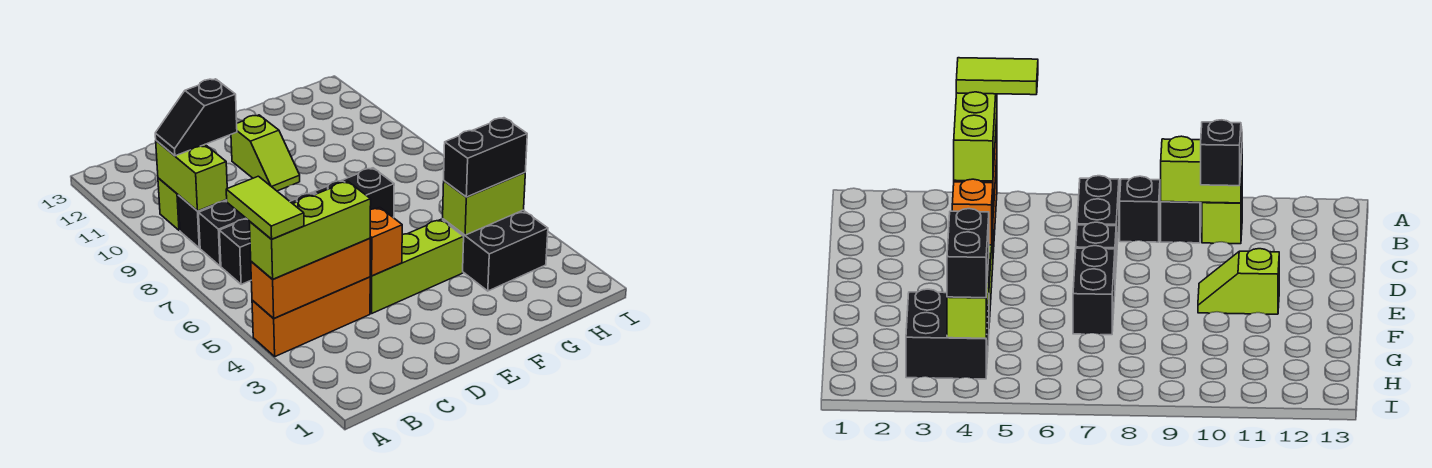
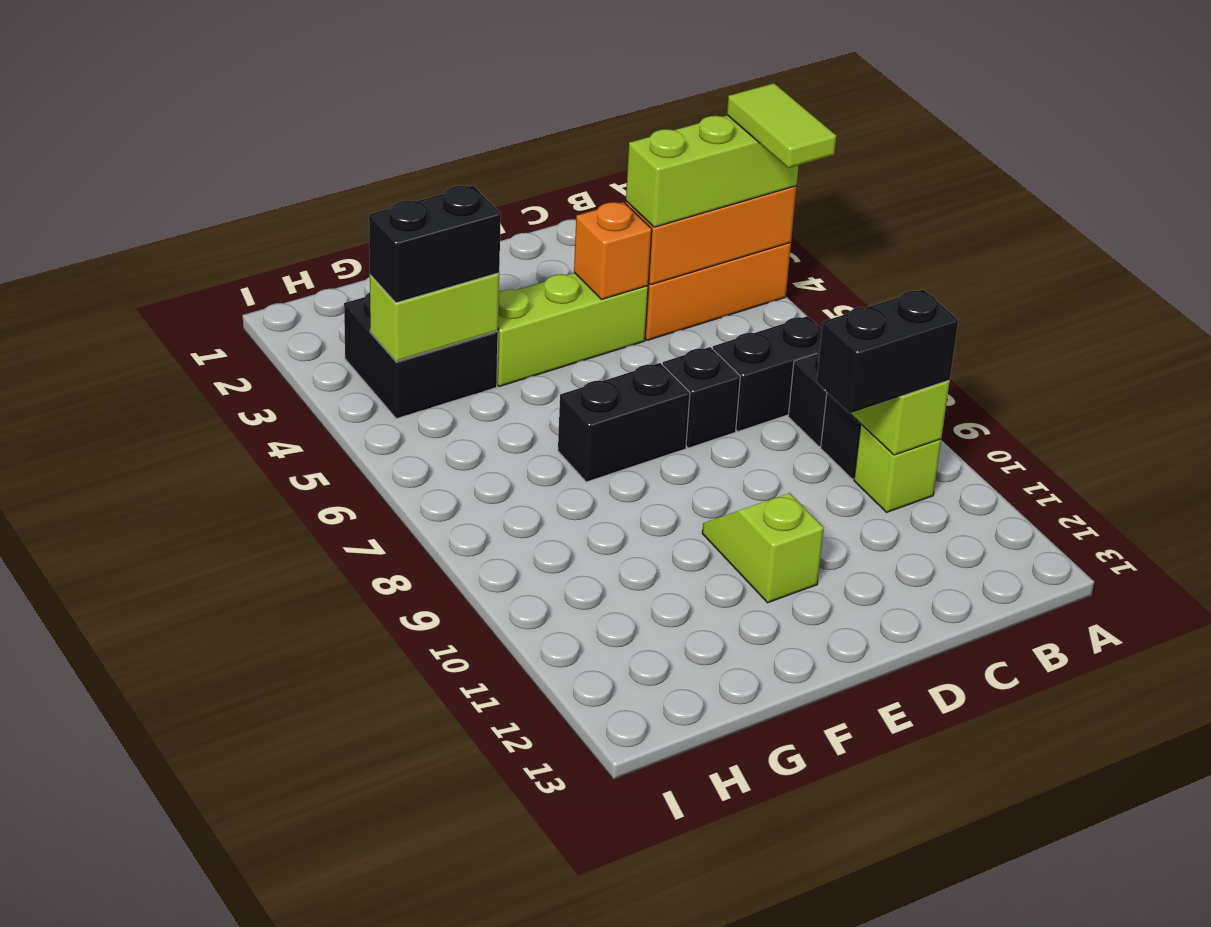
black 1x2 slope [155,79,237,156] -> black 1x2 brick [817,290,958,413]

